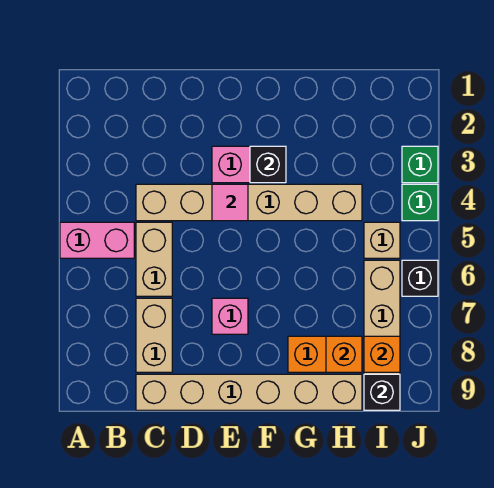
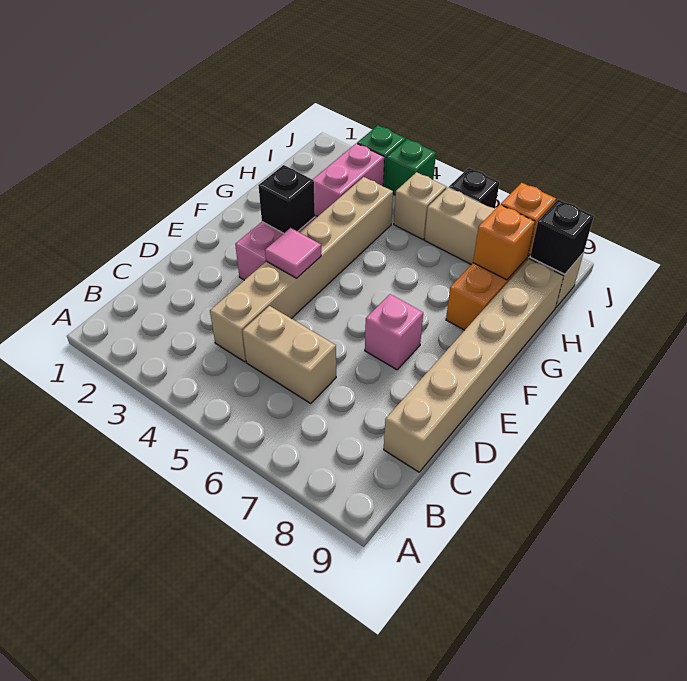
pink 1x2 brick [60,222,134,258] -> pink 1x2 brick moved to [313,143,384,217]
tan 1x2 brick [136,298,172,372] -> none

